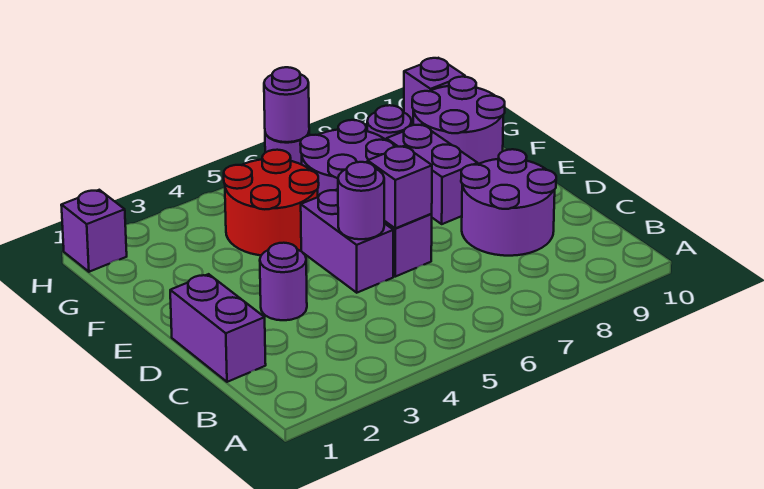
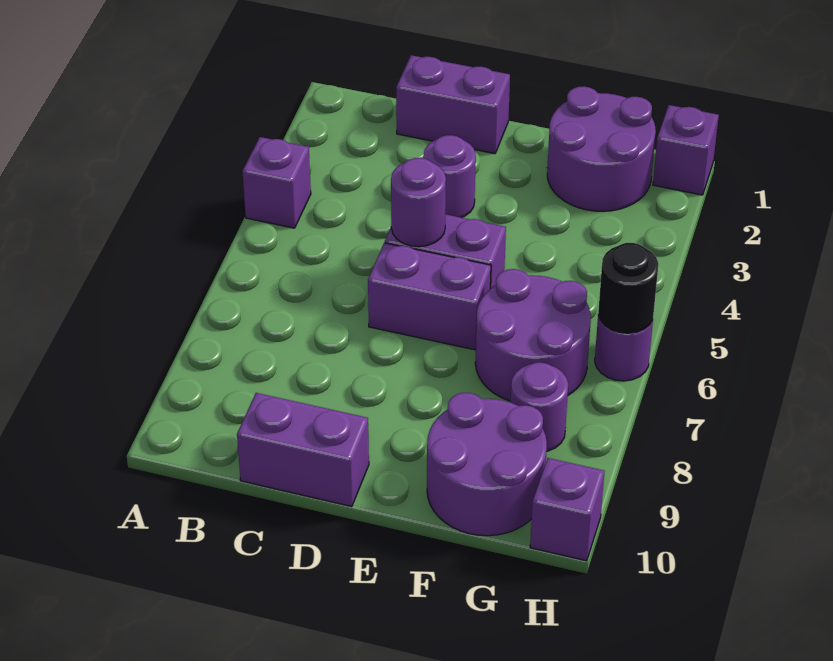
purple 2x2 round brick [461,149,556,256] -> purple 2x2 round brick moved to [547,86,656,211]
purple 1x1 brick [368,146,432,228] -> purple 1x1 brick moved to [242,137,311,228]
purple 1x2 brick [386,124,478,224] -> purple 1x2 brick moved to [237,393,369,507]
red 2x2 round brick [224,150,319,255] -> none
purple 1x1 round brick [264,67,309,142] -> black 1x1 round brick [598,243,659,333]

